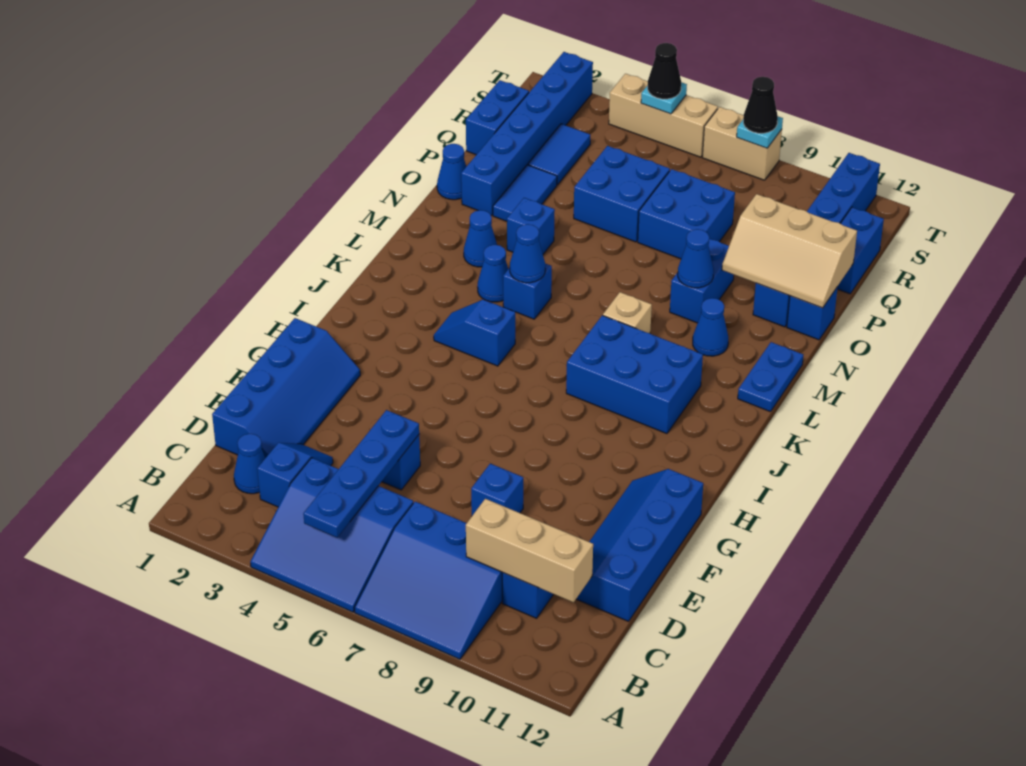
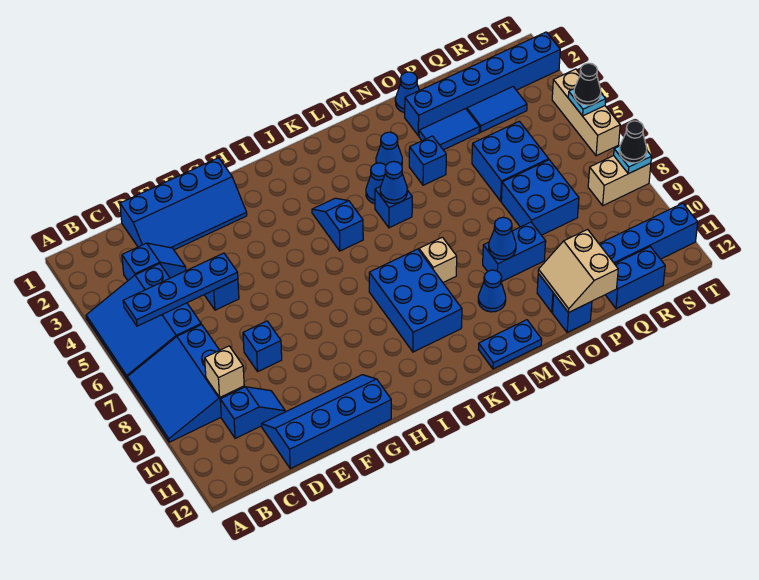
blue 1x1 cone [234,434,265,494] -> none
tan 1x3 brick [466,499,593,602] -> tan 1x1 brick [205,346,244,397]
tan 2x3 slope [722,194,857,308] -> tan 2x2 slope [538,230,618,313]
blue 1x2 brick [466,80,529,155] -> none
tan 1x2 brick [702,107,782,180] -> tan 1x2 brick turned to [588,156,651,205]

